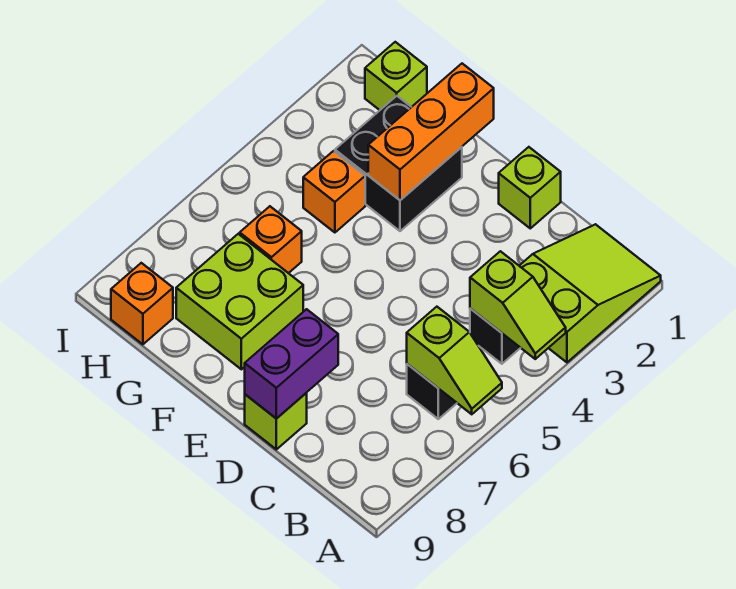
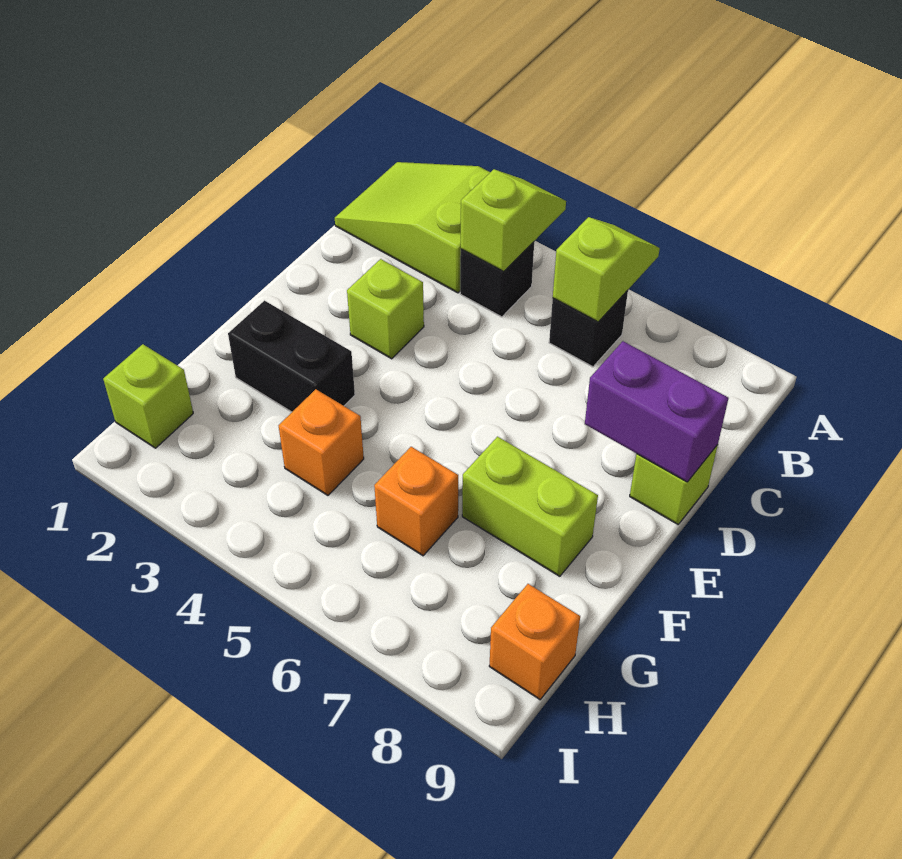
lime 1x1 brick [499,147,561,228] -> lime 1x1 brick moved to [347,259,424,359]
orange 1x3 brick [368,64,494,200] -> none
black 2x2 brick [335,96,462,231] -> black 1x2 brick [228,301,355,412]
lime 2x2 brick [176,234,303,369] -> lime 1x2 brick [462,437,598,576]

